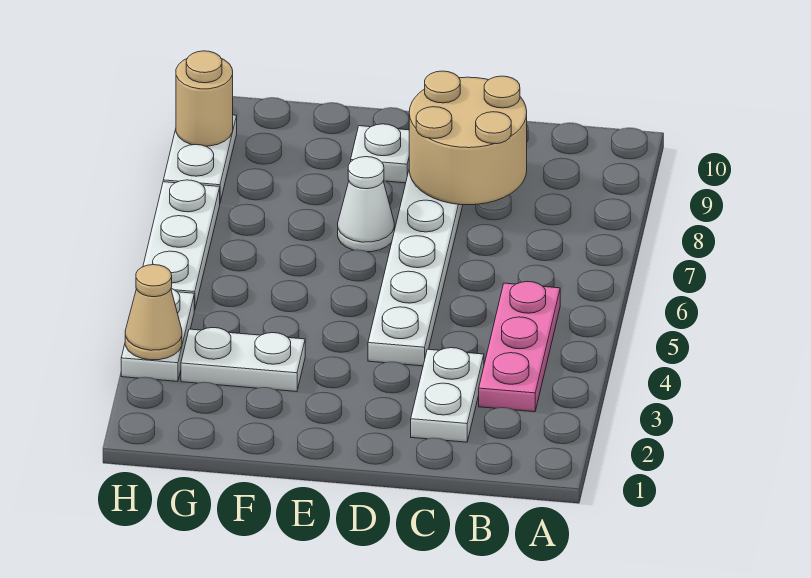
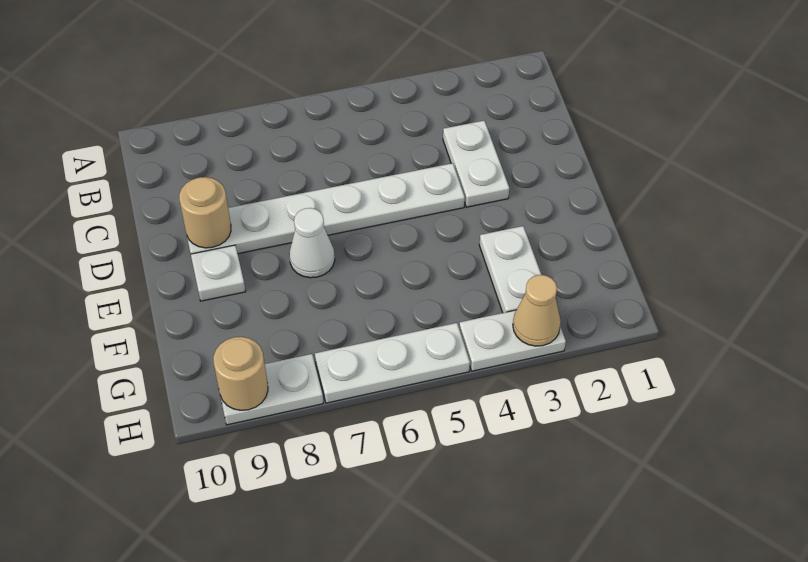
pink 1x3 plate [479,281,560,412] -> none
white 1x2 plate [411,348,484,442] -> white 1x2 plate turned to [443,121,509,207]
tan 2x2 round brick [409,71,527,205] -> tan 1x1 round brick [179,177,231,248]

